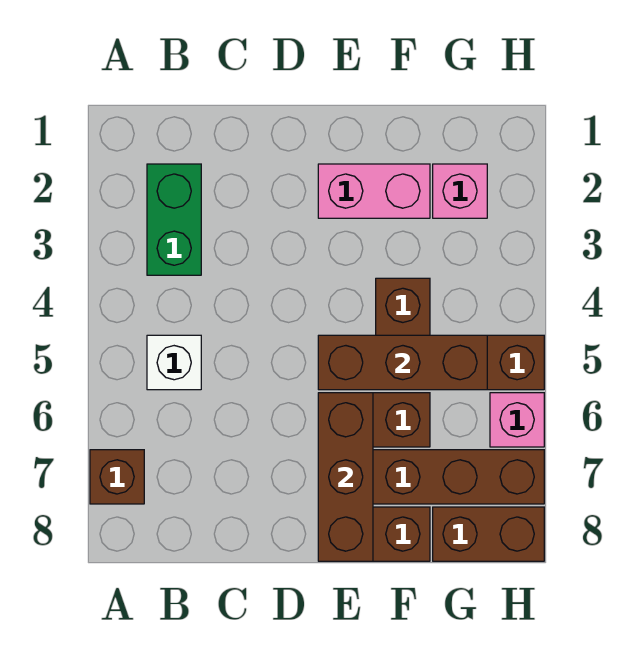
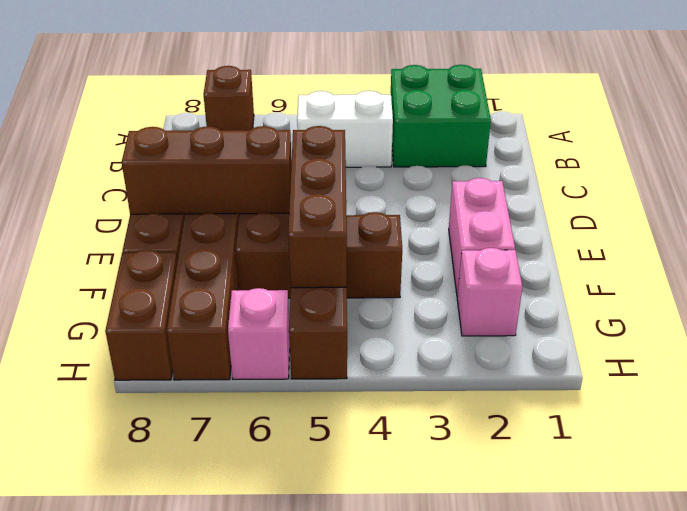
green 1x2 brick [147,164,201,275] -> green 2x2 brick [391,65,491,167]
white 1x1 brick [147,335,201,390] -> white 1x2 brick [297,91,393,167]

